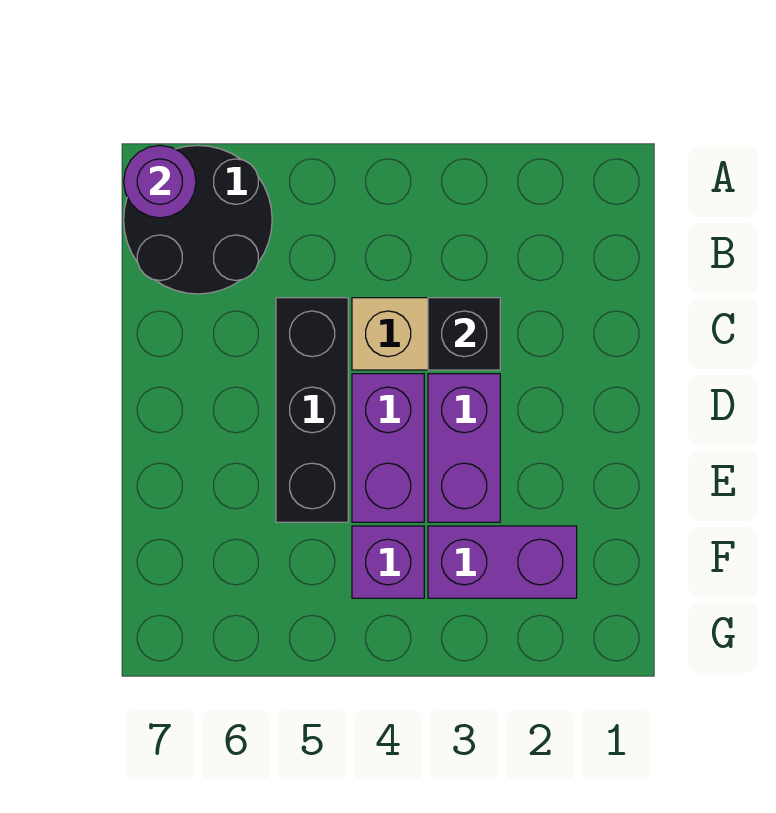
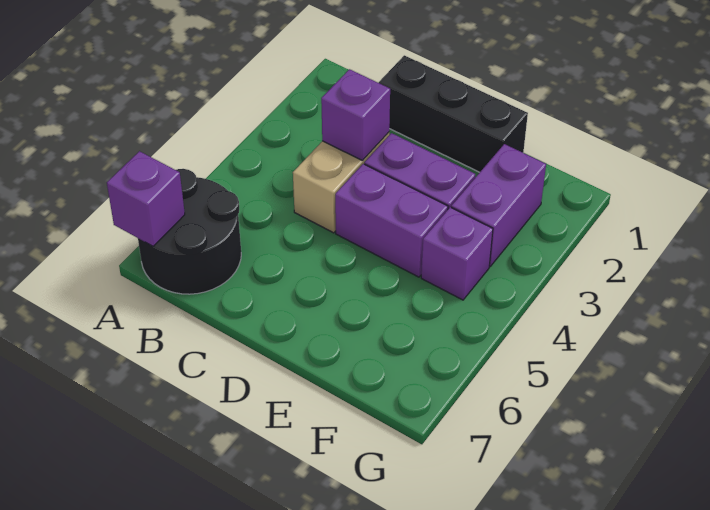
purple 1x1 round brick [124,145,196,218] -> purple 1x1 brick [107,151,185,246]
black 1x1 brick [428,298,500,370] -> purple 1x1 brick [321,69,390,161]
black 1x3 brick [276,298,348,522] -> black 1x3 brick moved to [379,55,528,172]

